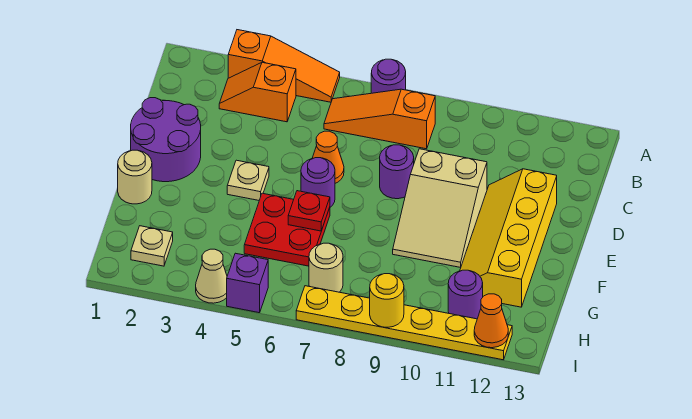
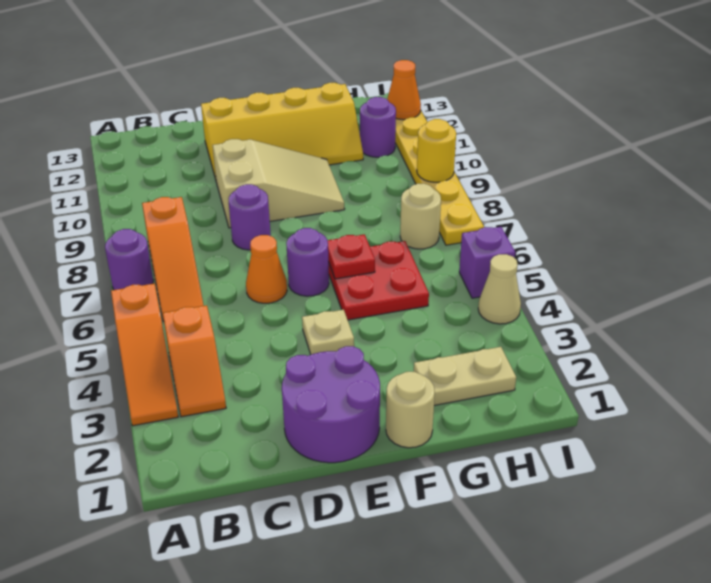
orange 1x3 slope [228,30,340,102] -> orange 1x3 slope turned to [111,283,178,426]
tan 1x1 plate [131,226,173,266] -> tan 1x2 plate [414,347,516,406]

